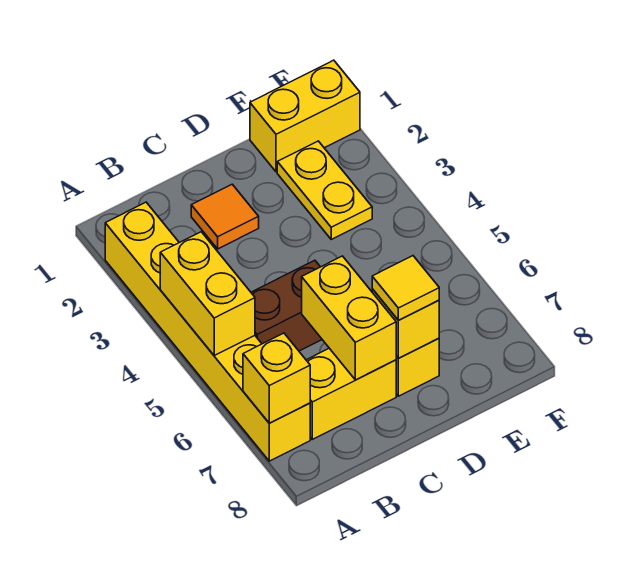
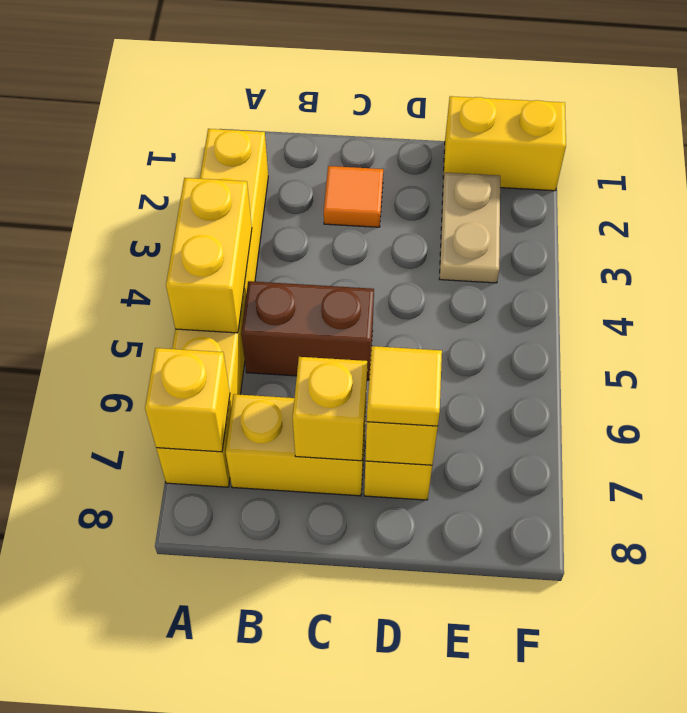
yellow 1x2 brick [302,256,396,380] -> yellow 1x1 brick [293,357,367,461]
yellow 1x2 plate [277,141,372,239] -> tan 1x2 plate [439,173,500,283]

